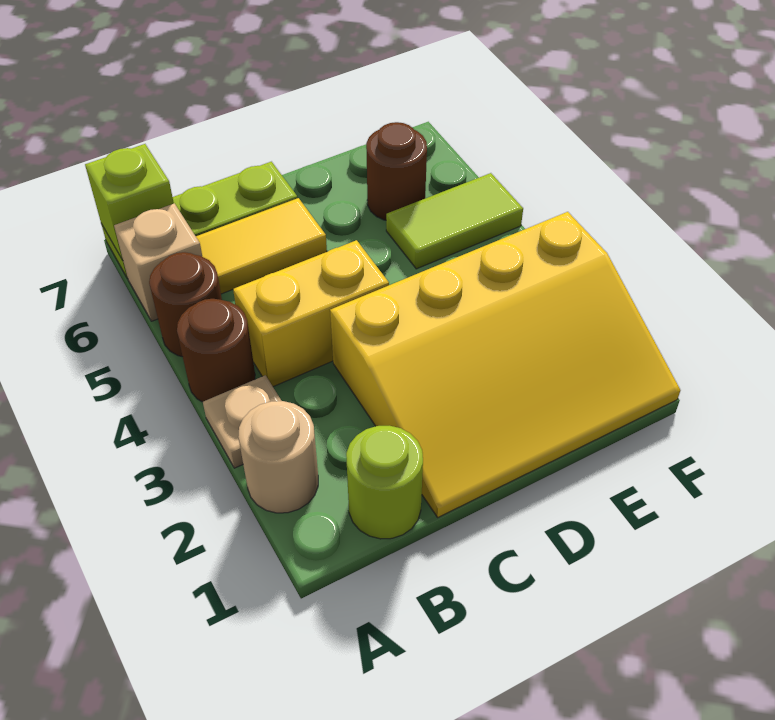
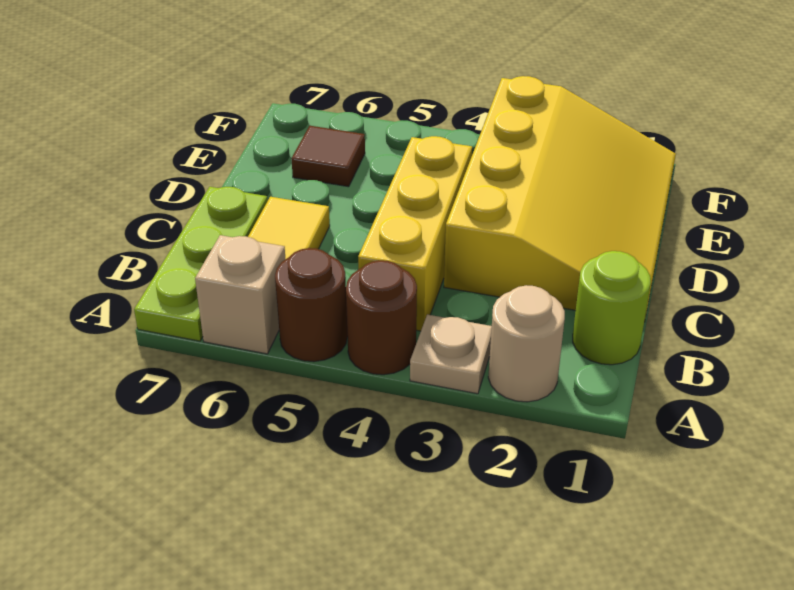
lime 1x1 brick [85,144,174,260] -> none
yellow 1x2 brick [233,240,389,387] -> yellow 1x3 brick [358,136,472,331]
lime 1x2 tile [386,173,523,269] -> none
brown 1x1 round brick [366,122,427,220] -> brown 1x1 tile [291,126,365,187]

